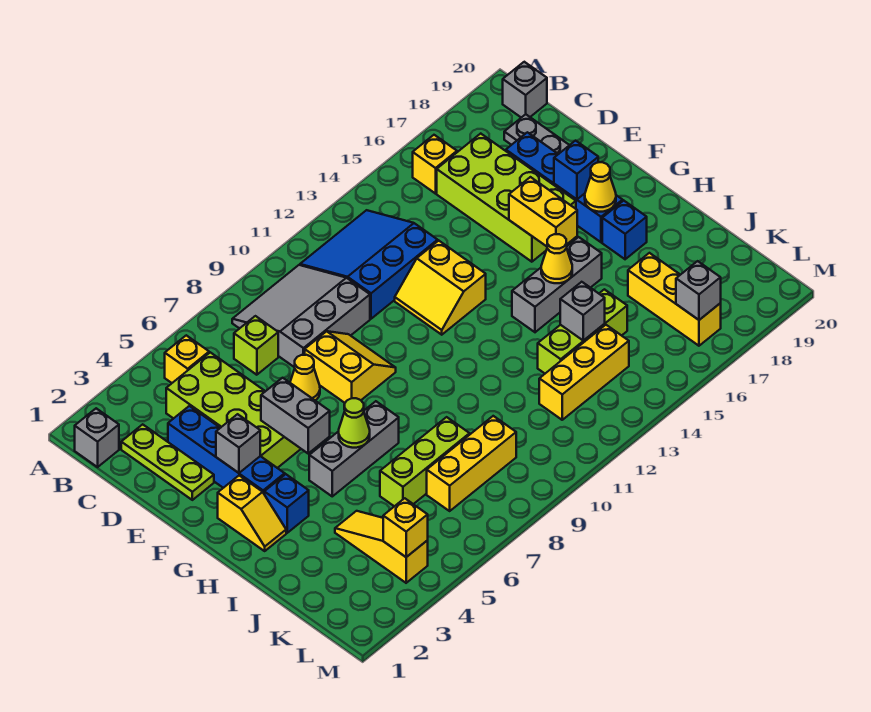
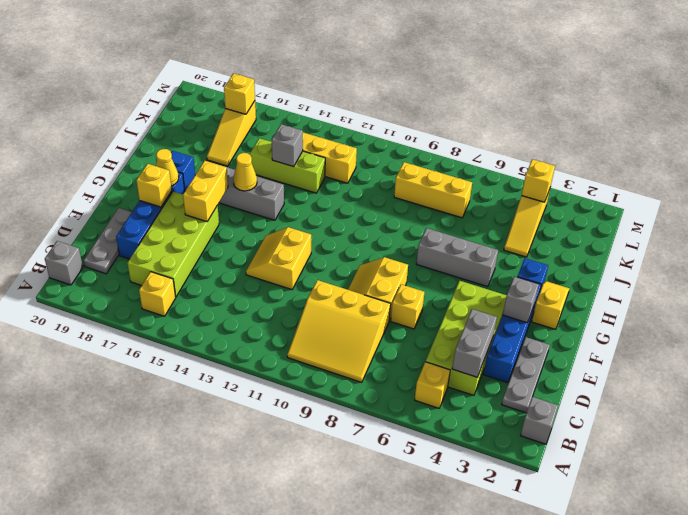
grey 3x3 slope [232,265,370,367] -> yellow 3x3 slope [287,280,391,382]
blue 3x3 slope [300,210,438,319] -> none
lime 1x3 plate [121,424,214,500] -> grey 1x3 plate [502,337,550,413]
lime 1x1 brick [234,316,278,375] -> none
yellow 1x1 cone [290,355,320,401] -> yellow 1x1 brick [391,284,424,329]
yellow 2x2 slope [395,241,486,335] -> yellow 2x2 slope turned to [246,227,311,290]
grey 1x2 brick [261,378,330,453] -> grey 1x2 brick moved to [452,309,497,377]
blue 1x1 brick [554,141,598,199] -> yellow 1x1 brick [136,164,172,207]
lime 1x1 cone [339,398,370,448] -> none
lime 1x3 brick [380,417,470,506] -> none
yellow 1x3 brick [628,253,721,346] -> yellow 1x3 slope [207,101,256,166]
grey 1x1 brick [676,261,721,320] -> yellow 1x1 brick [224,73,255,114]

